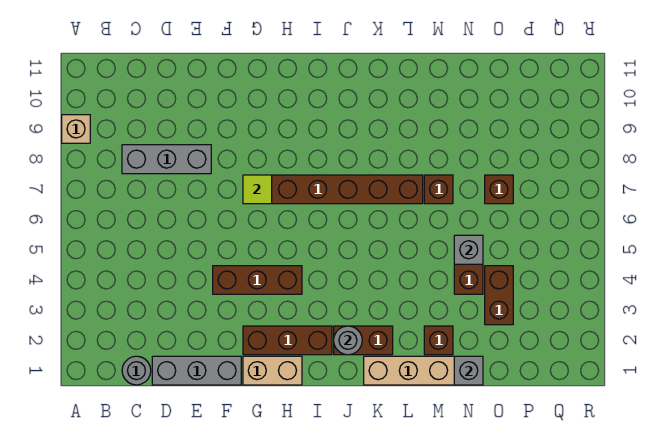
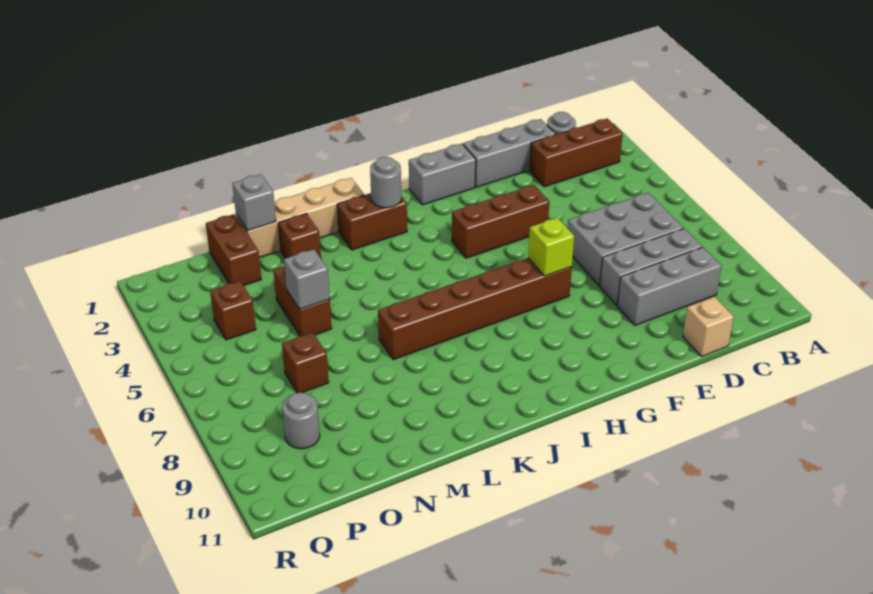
tan 1x1 brick [62,115,90,143] -> tan 1x1 brick moved to [683,297,734,356]
none -> grey 2x3 brick [567,193,683,286]
none -> grey 1x3 brick [617,247,721,325]
tan 1x2 brick [243,356,302,385] -> grey 1x2 brick [409,144,476,205]
brown 1x3 brick [243,326,332,355] -> brown 1x3 brick moved to [530,119,623,187]
lime 1x1 tile [243,175,272,204] -> lime 1x1 brick [528,218,574,276]
brown 1x1 brick [424,175,453,204] -> brown 1x1 brick moved to [210,281,256,340]
brown 1x2 brick [485,266,513,325] -> brown 1x2 brick moved to [206,214,261,286]
none -> grey 1x1 round brick [282,392,320,449]

